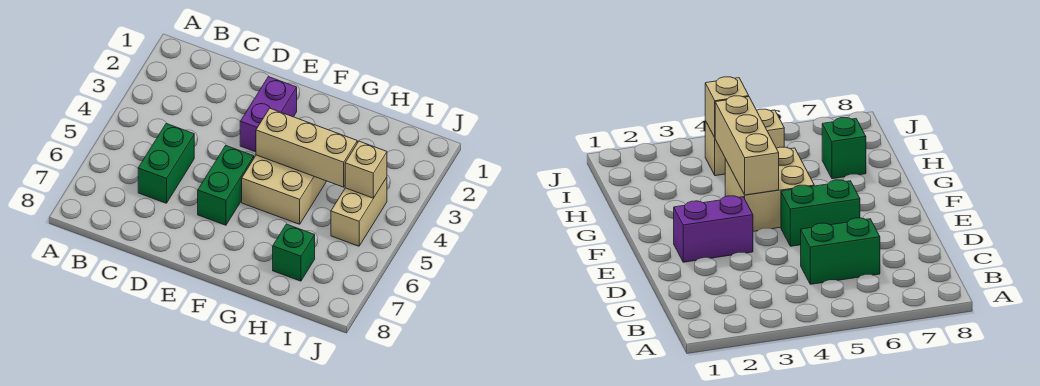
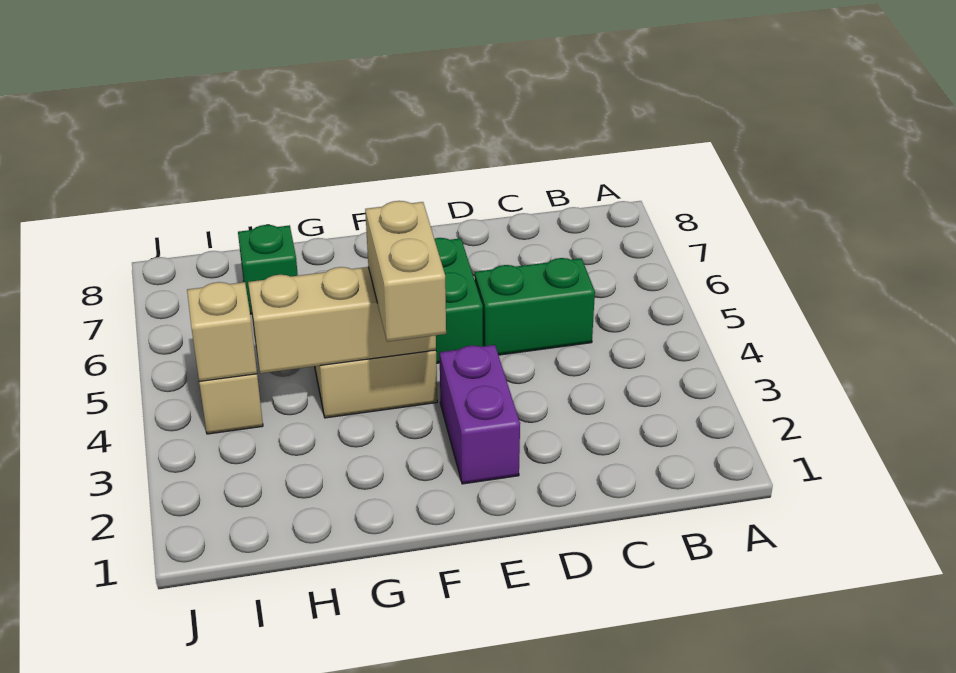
green 1x2 brick [138,123,194,203] -> green 1x2 brick turned to [475,258,595,355]
none -> tan 1x2 brick [365,201,446,342]

